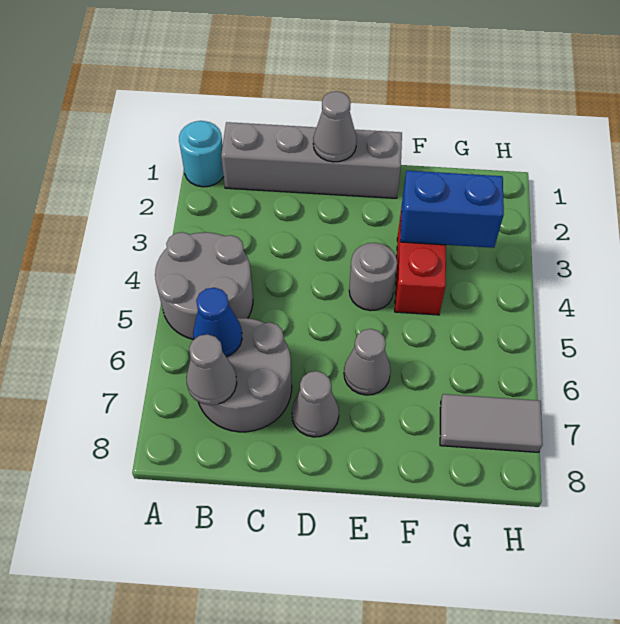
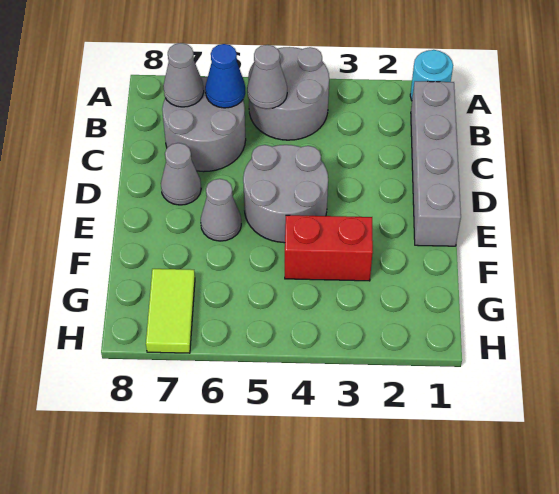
grey 1x1 cone [313,91,357,162] -> grey 1x1 cone moved to [247,45,287,109]
grey 1x1 round brick [349,243,397,311] -> grey 2x2 round brick [243,145,328,243]
blue 1x2 brick [400,171,504,248] -> none
grey 1x2 tile [440,394,543,452] -> lime 1x2 tile [146,269,195,353]

